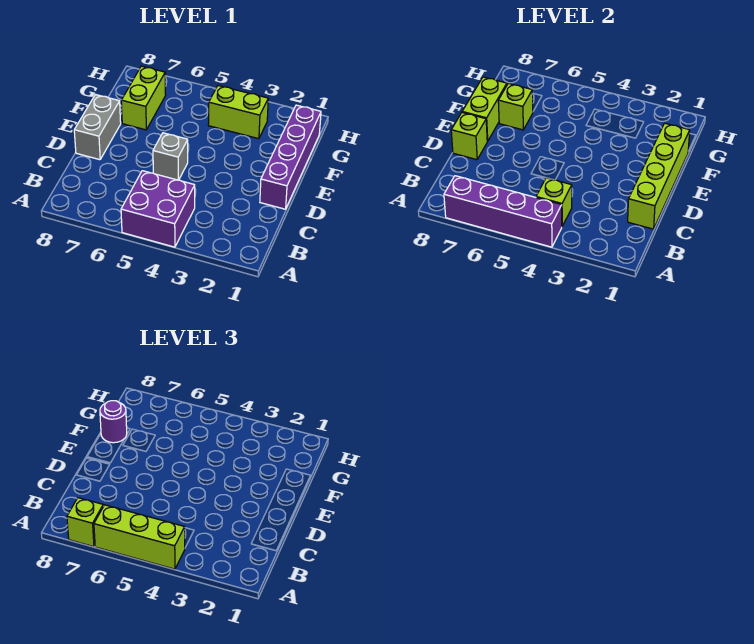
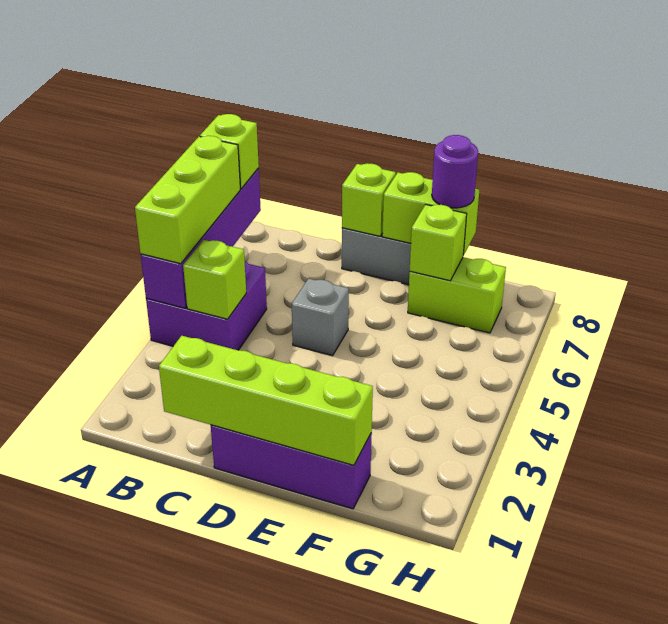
purple 1x4 brick [260,105,321,209] -> purple 1x3 brick [211,425,372,509]
lime 1x2 brick [208,86,268,139] -> none

